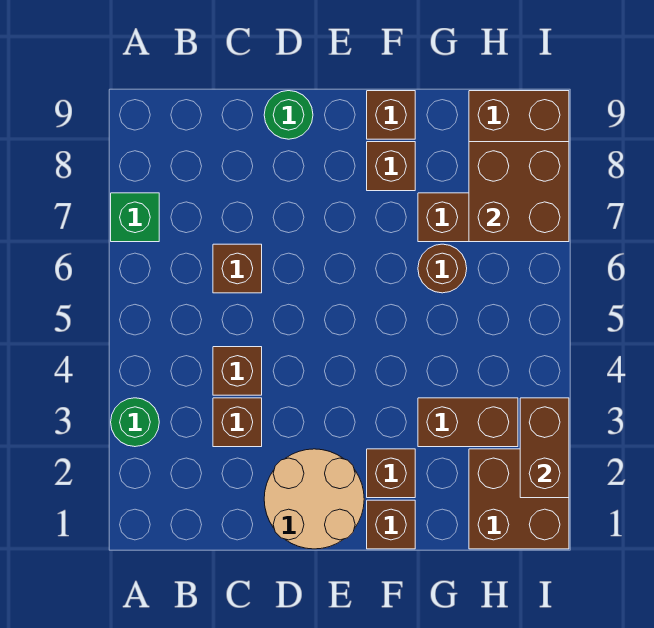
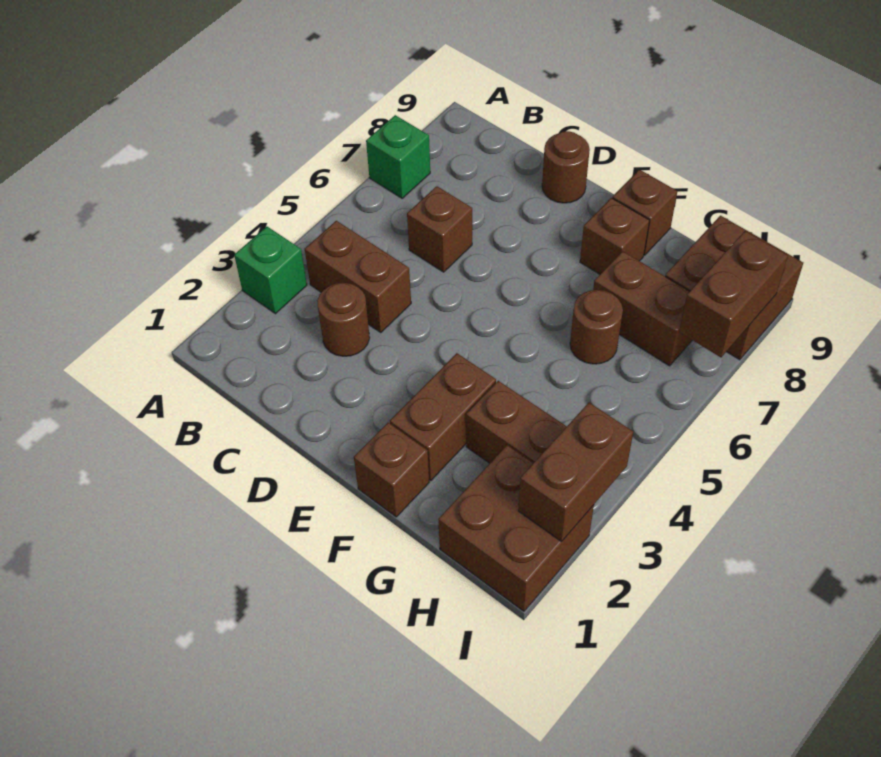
green 1x1 round brick [111,398,159,447] -> green 1x1 brick [234,227,307,314]
brown 1x1 brick [213,398,262,447] -> brown 1x1 round brick [317,283,370,356]
brown 1x1 brick [213,347,262,395] -> brown 1x2 brick [305,221,411,333]
tan 2x2 round brick [264,449,364,549] -> none
green 1x1 round brick [264,91,313,139] -> brown 1x1 round brick [542,131,590,203]
brown 1x1 brick [367,449,415,498] -> brown 1x2 brick [390,353,496,481]
brown 2x2 brick [469,142,569,242] -> brown 1x2 brick [679,231,788,357]

